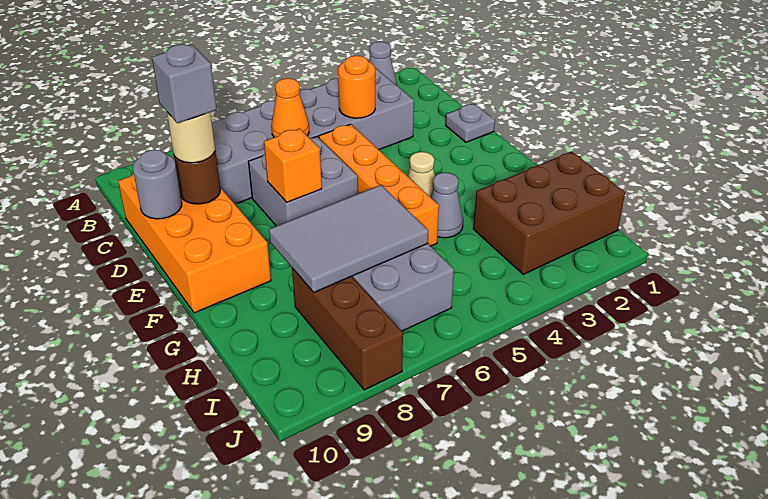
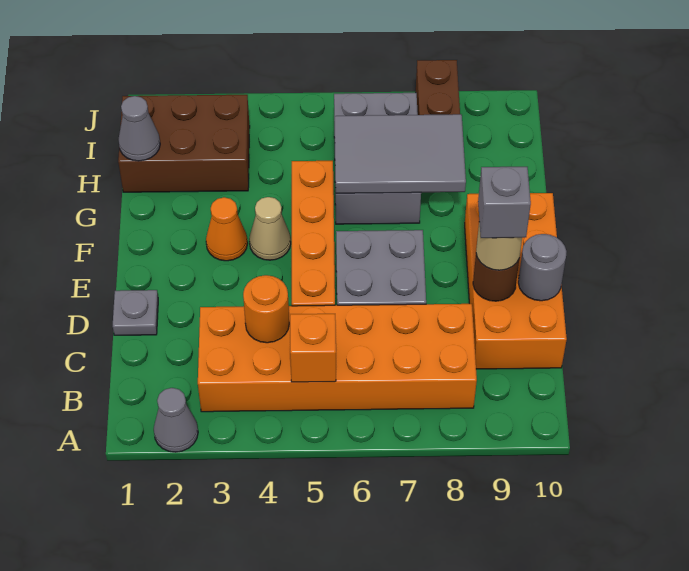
grey 2x6 brick [212,68,414,204] -> orange 2x6 brick [198,304,477,412]
orange 1x1 cone [272,78,309,137] -> orange 1x1 cone moved to [206,197,248,261]
orange 1x1 brick [264,129,322,202] -> orange 1x1 brick moved to [290,314,336,382]
grey 1x1 cone [431,172,463,238] -> grey 1x1 cone moved to [118,96,160,161]

